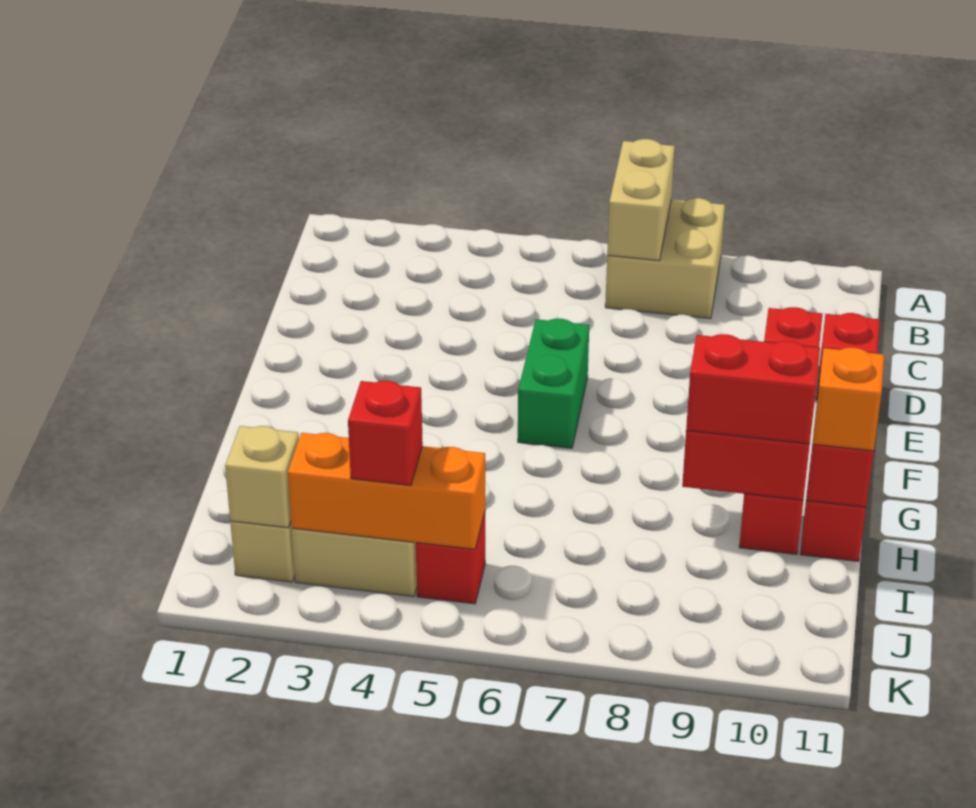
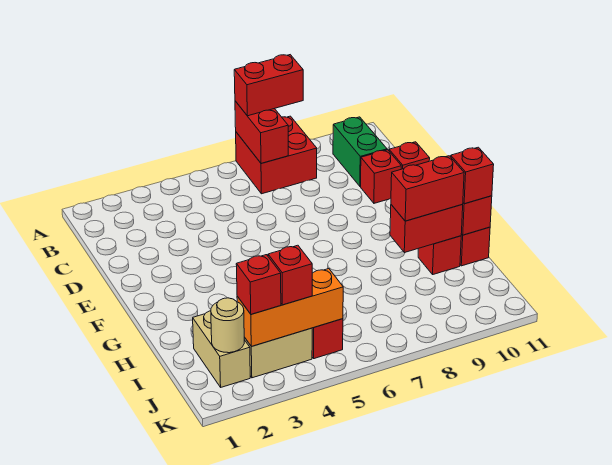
tan 2x2 brick [605,198,725,319] -> red 2x2 brick [236,116,317,194]
tan 1x2 brick [607,139,675,261] -> red 1x2 brick [235,101,288,163]
none -> red 1x2 brick [234,55,303,116]
green 1x2 brick [518,319,589,448] -> green 1x2 brick moved to [333,117,387,186]
orange 1x1 brick [813,348,884,451] -> red 1x1 brick [451,147,494,204]
tan 1x1 brick [225,426,299,528] -> tan 1x1 round brick [211,298,244,353]
none -> red 1x1 brick [236,255,281,314]

